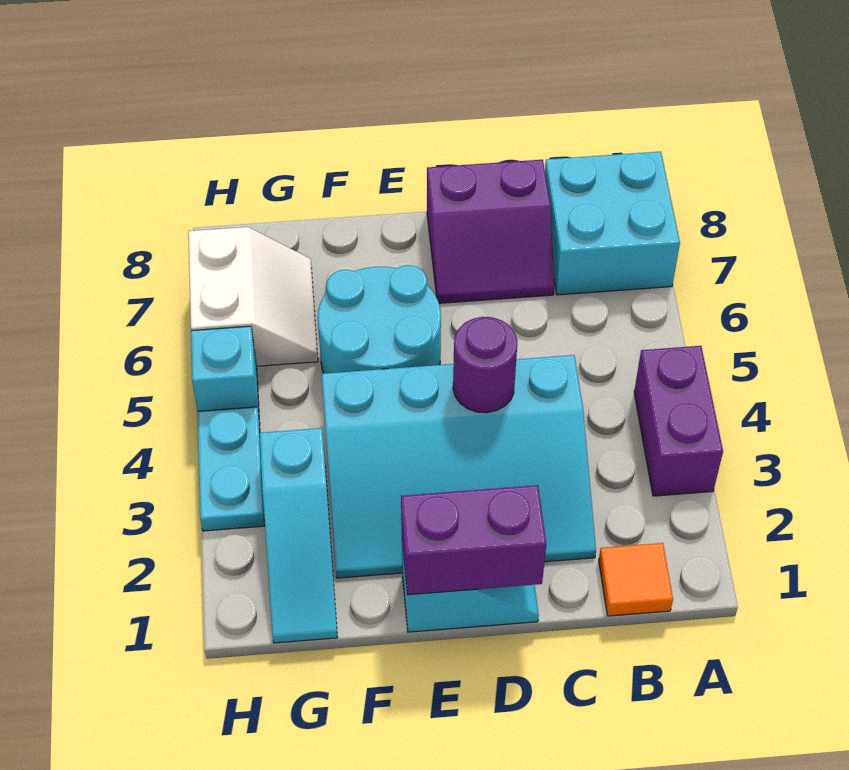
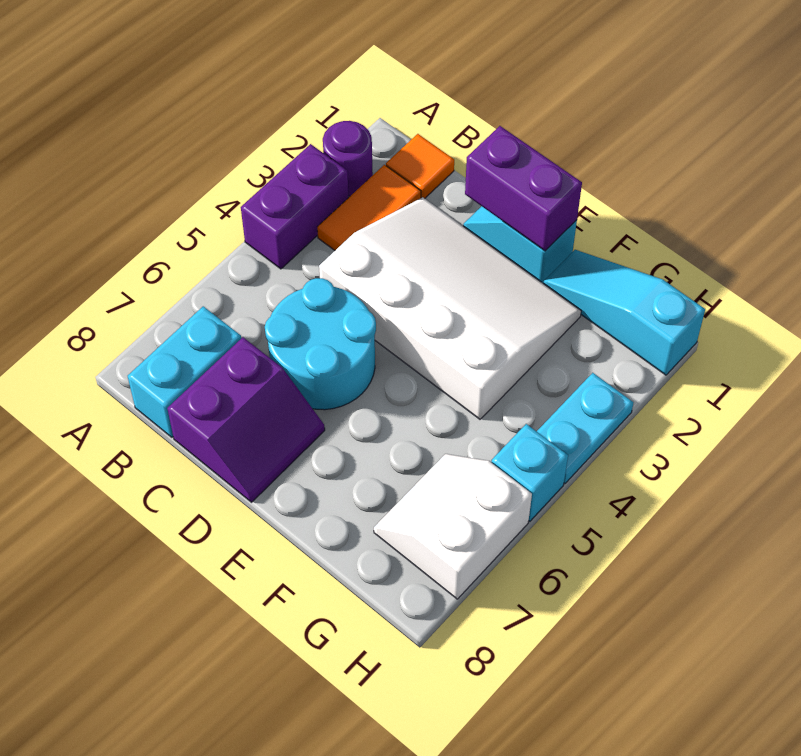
cyan 2x2 brick [545,152,680,295] -> cyan 1x2 brick [128,306,241,437]
none -> orange 1x2 tile [317,165,421,250]
cyan 3x4 slope [322,355,596,578] -> white 3x4 slope [319,197,581,419]
purple 2x2 slope [427,160,554,303] -> purple 2x2 slope turned to [167,337,325,502]
purple 1x1 round brick [453,317,517,413] -> purple 1x1 round brick moved to [323,121,373,196]
cyan 2x2 round brick [318,265,441,373] -> cyan 2x2 round brick moved to [265,278,376,410]
cyan 1x3 slope [260,428,338,643] -> cyan 1x3 slope turned to [544,250,705,375]

